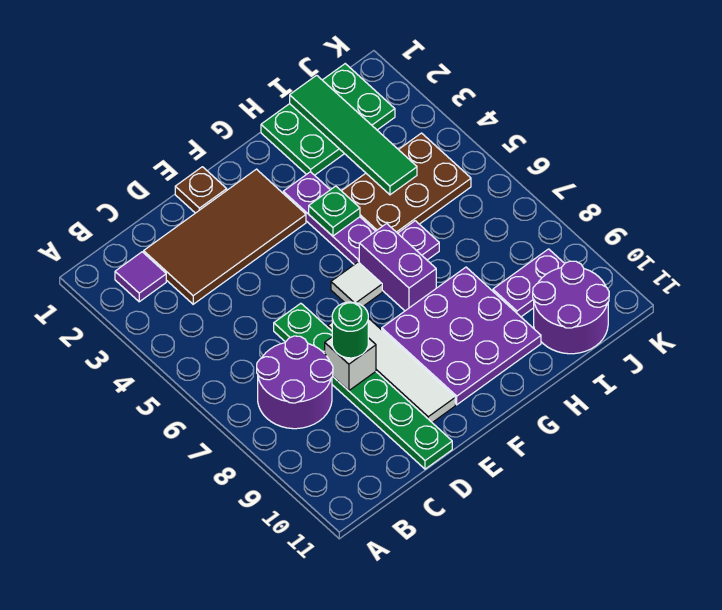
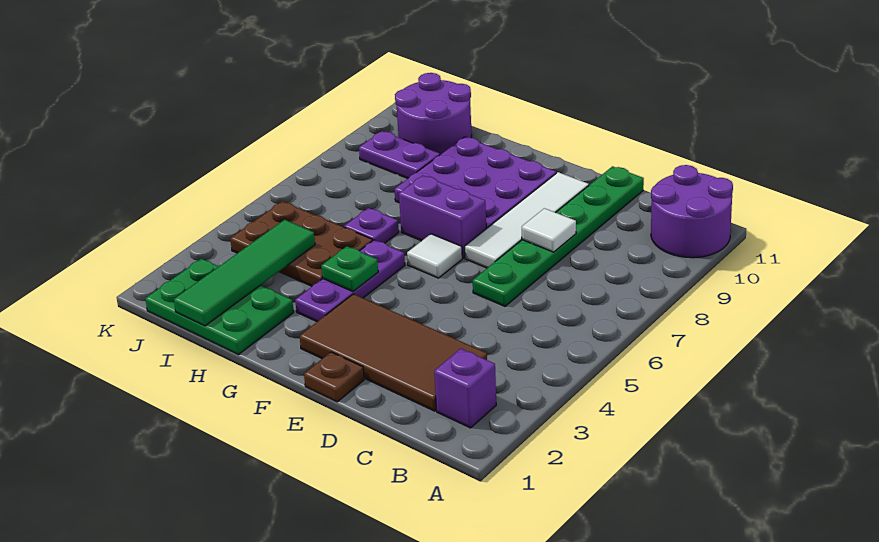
purple 1x1 tile [115,252,166,302] -> purple 1x1 brick [434,349,496,428]
purple 2x2 round brick [257,336,333,429] -> purple 2x2 round brick moved to [651,165,733,258]
white 1x1 brick [325,337,376,391] -> white 1x1 tile [522,208,576,252]
green 1x1 round brick [332,302,368,358] -> none
purple 1x2 brick [359,223,436,311] -> purple 1x2 brick turned to [399,176,486,258]

